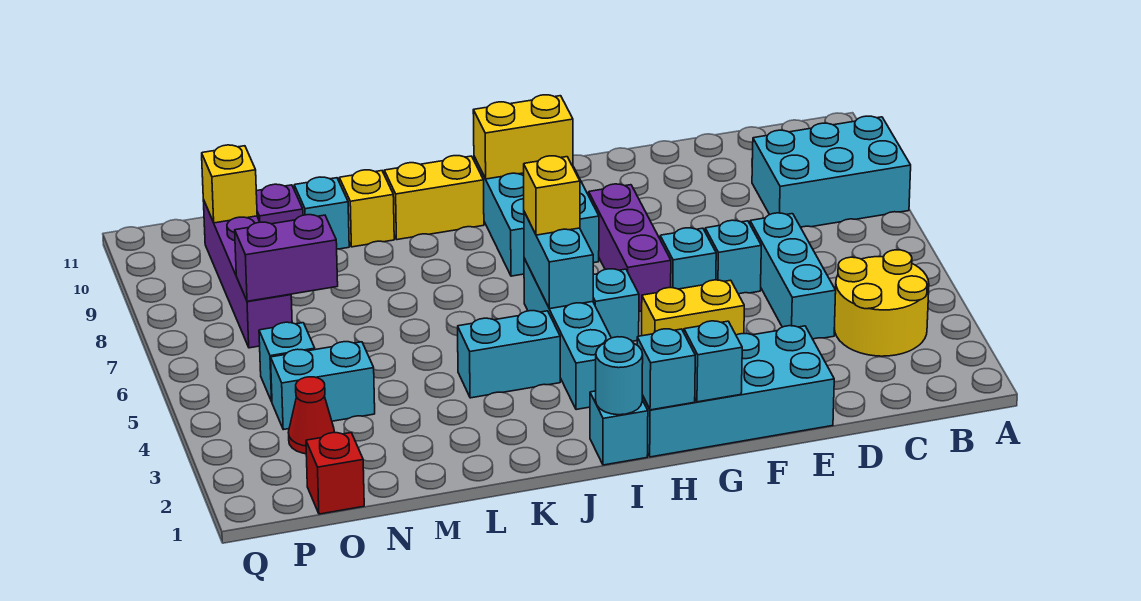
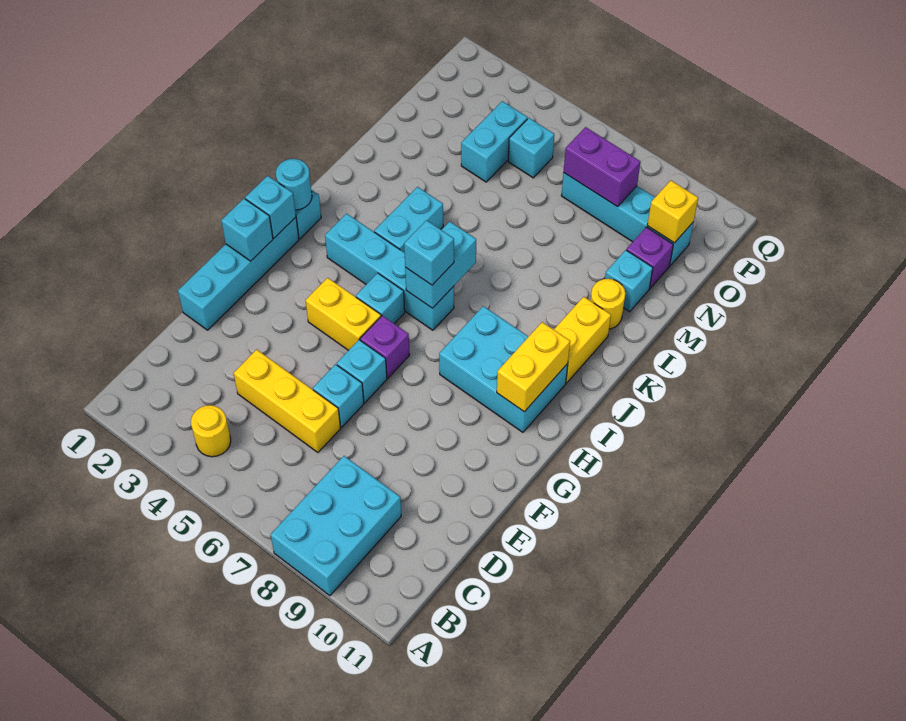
yellow 2x2 round brick [834,250,929,356] -> yellow 1x1 round brick [191,405,231,457]
cyan 1x3 brick [750,213,836,339] -> yellow 1x3 brick [234,349,341,452]
cyan 2x4 brick [642,326,834,457] -> cyan 1x4 brick [178,217,299,330]
yellow 1x2 brick [642,280,744,336] -> yellow 1x2 brick turned to [305,278,381,350]
purple 1x3 brick [589,184,671,311] -> purple 1x1 brick [360,316,410,378]
cyan 1x2 brick [524,212,593,309] -> cyan 1x2 brick turned to [405,221,476,308]
yellow 1x1 brick [524,156,580,235] -> cyan 1x1 brick [404,220,454,285]
yellow 1x1 brick [339,170,394,247] -> yellow 1x1 round brick [590,279,625,329]
purple 1x2 brick [235,215,338,301] -> purple 1x2 brick turned to [563,127,640,207]
red 1x1 brick [306,433,364,514] -> none
red 1x1 cone [288,377,335,454] -> none
purple 1x4 brick [203,200,292,348] -> cyan 1x4 brick [561,173,693,266]

